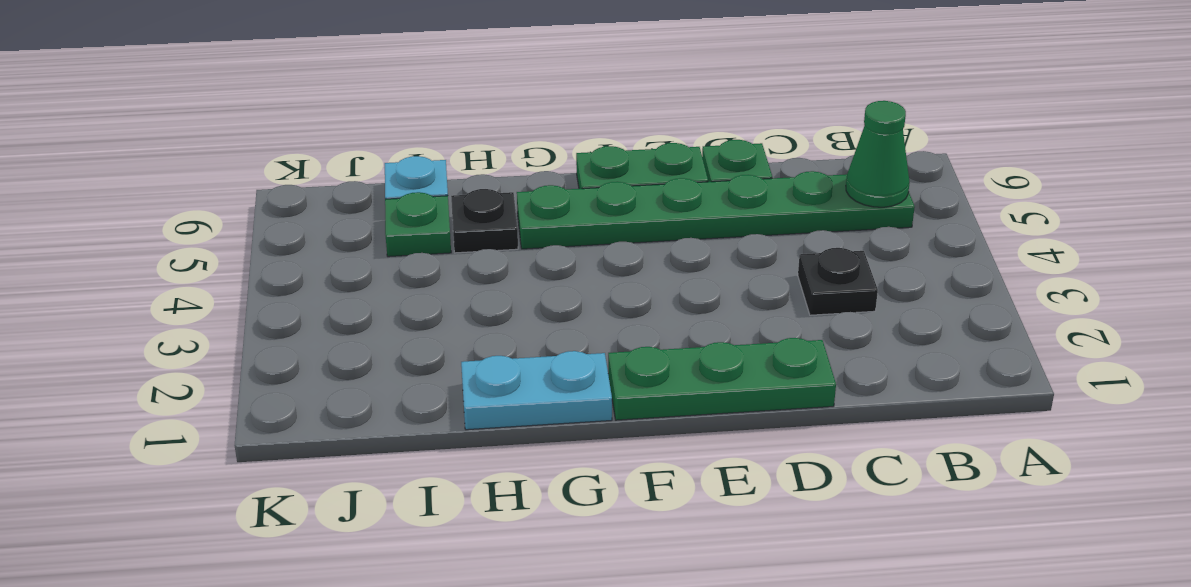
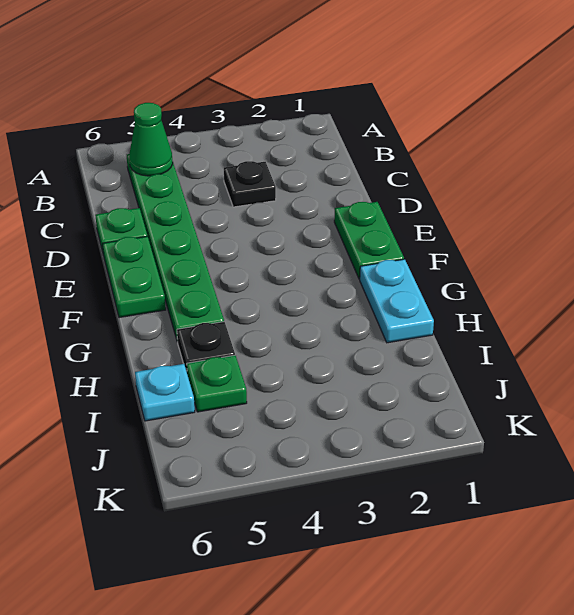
green 1x3 plate [608,338,836,420] -> green 1x2 plate [334,202,404,279]

